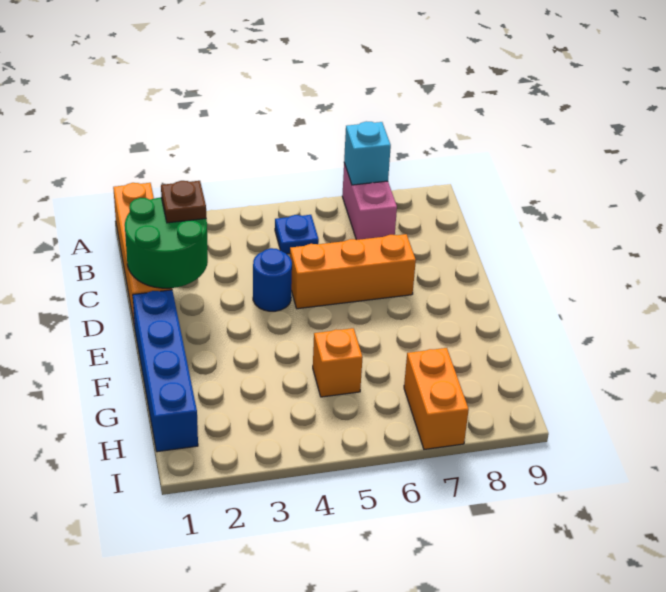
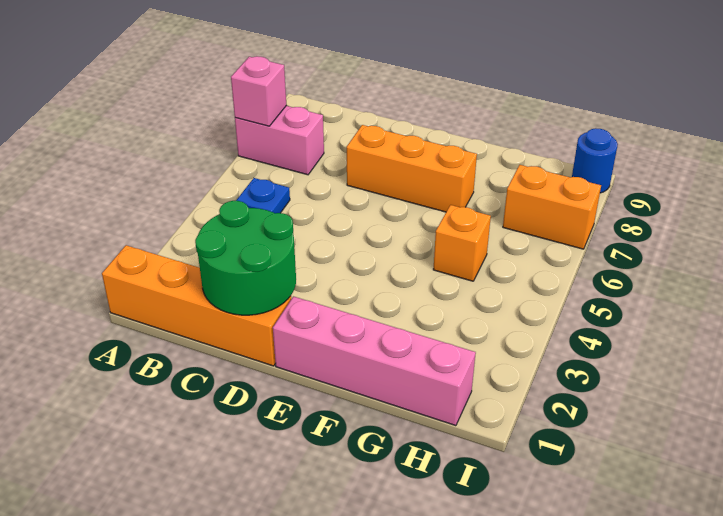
cyan 1x1 brick [344,121,391,185] -> pink 1x1 brick [231,56,286,126]
brown 1x1 plate [161,181,206,223] -> none
blue 1x1 round brick [253,248,292,311] -> blue 1x1 round brick moved to [572,128,618,193]
orange 1x3 brick [290,234,416,309] -> orange 1x3 brick turned to [347,125,477,212]
blue 1x4 brick [133,290,198,452] -> pink 1x4 brick [273,296,476,426]

